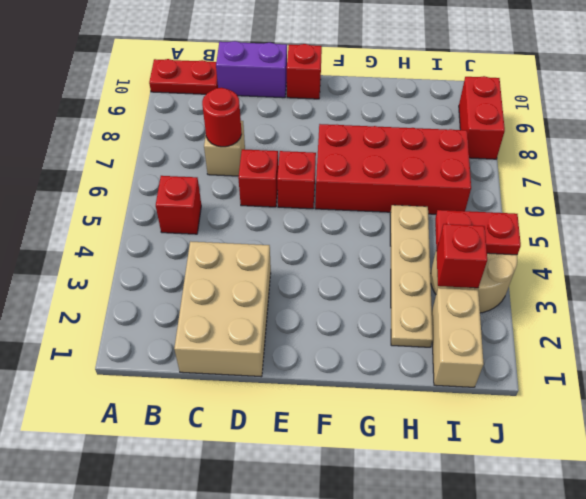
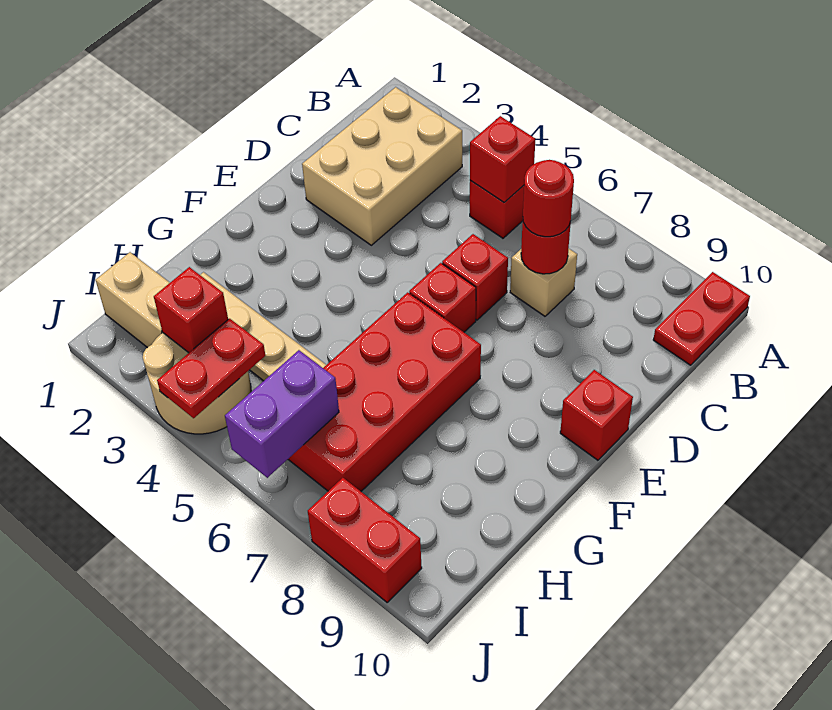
none -> red 1x1 brick [470,116,535,202]
tan 2x3 brick [174,241,271,377] -> tan 2x3 brick turned to [302,87,462,245]
none -> red 1x1 round brick [523,160,574,237]
purple 1x2 brick [216,41,287,98] -> purple 1x2 brick moved to [225,350,339,478]

